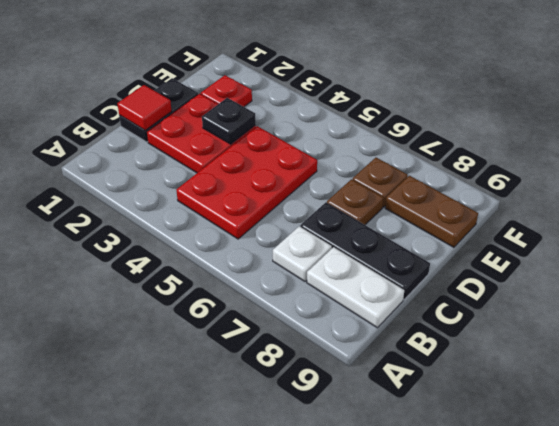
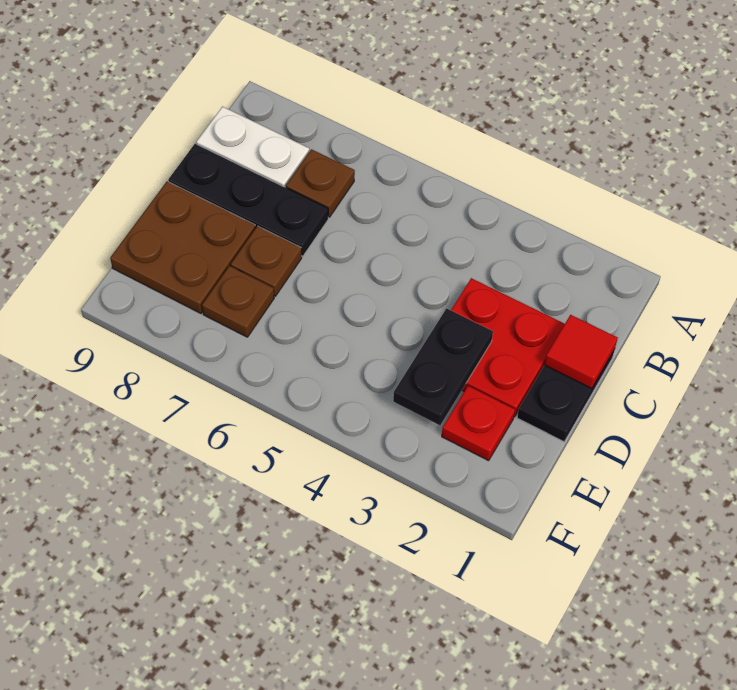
red 2x3 plate [177,126,317,239] -> none
white 1x1 plate [273,226,332,281] -> brown 1x1 plate [286,149,355,217]
black 1x1 plate [202,98,256,144] -> black 1x2 plate [393,308,493,425]
brown 1x2 plate [385,176,478,247] -> brown 2x2 plate [110,181,255,313]

